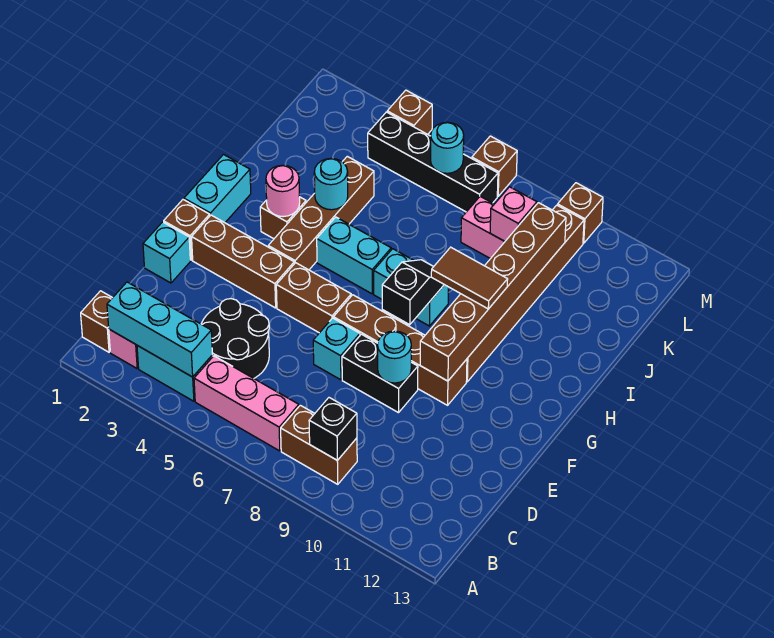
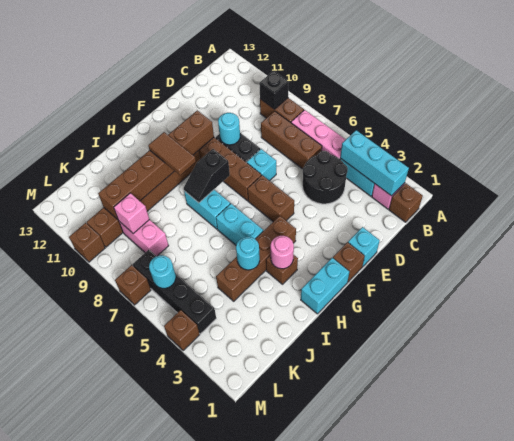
brown 1x3 brick [192,215,294,308] -> brown 1x3 brick moved to [261,111,322,169]

